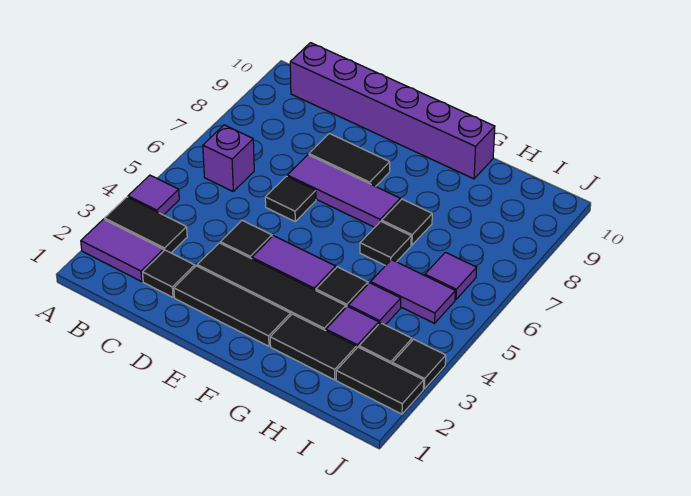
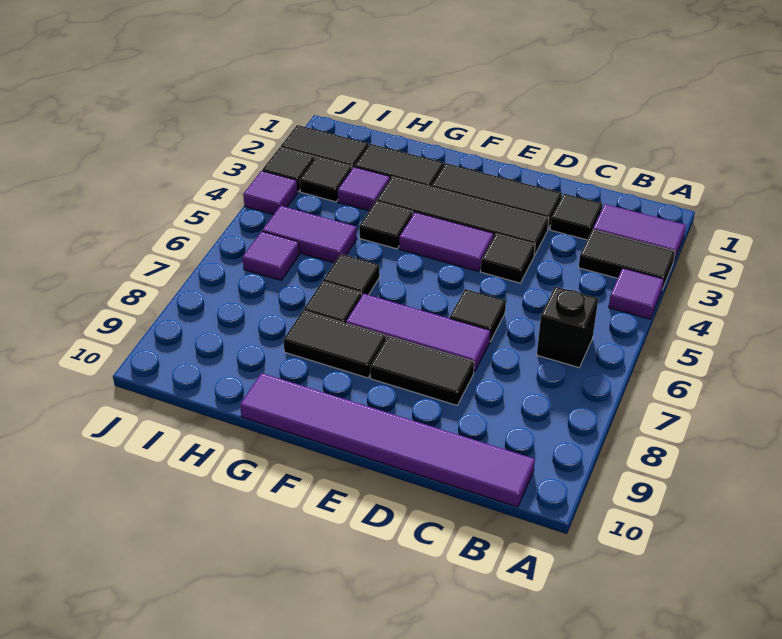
purple 1x1 brick [203,125,254,191] -> black 1x1 brick [537,287,598,367]
purple 1x6 brick [290,43,495,179] -> purple 1x6 tile [240,373,535,507]
none -> black 1x2 tile [283,311,386,378]
purple 1x1 tile [348,283,401,325] -> purple 1x1 tile moved to [243,171,298,215]

